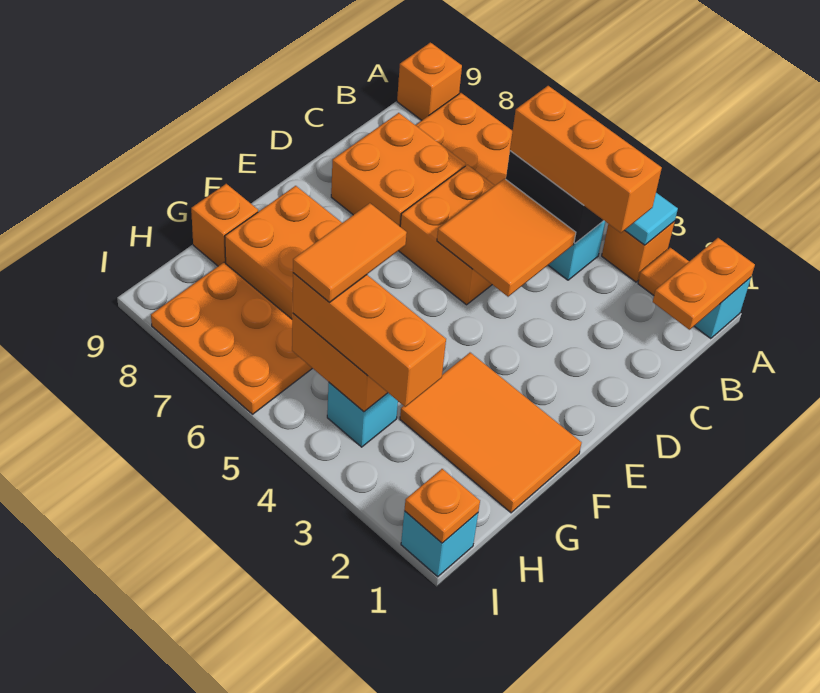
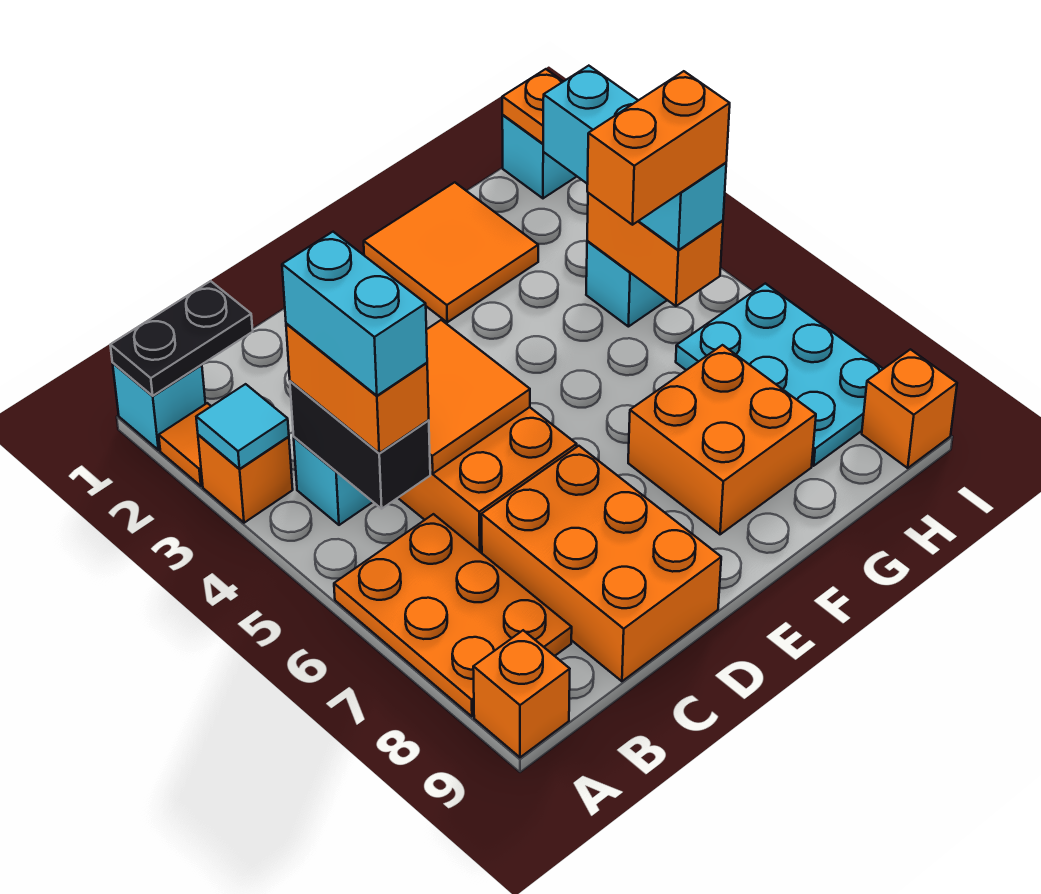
orange 1x2 plate [653,238,755,330] -> black 1x2 plate [110,281,253,396]
orange 1x3 brick [510,86,662,233] -> orange 1x2 brick [286,323,429,453]
none -> cyan 1x2 brick [282,232,427,396]
orange 2x2 brick [331,113,466,226] -> orange 2x3 brick [481,446,721,681]
orange 2x3 tile [400,353,582,513] -> orange 2x2 tile [364,182,538,322]
orange 1x2 tile [293,203,407,302] -> orange 1x2 brick [587,71,730,225]
orange 1x1 brick [191,184,258,266] -> orange 1x1 brick moved to [862,349,957,468]
orange 1x3 brick [293,273,446,407] -> cyan 1x3 brick [543,66,726,250]
orange 2x3 plate [151,262,312,414] -> cyan 2x3 plate [676,283,883,466]

